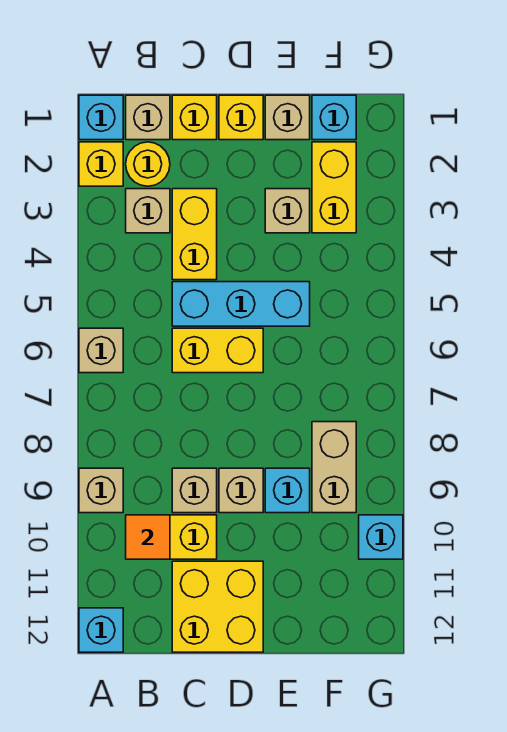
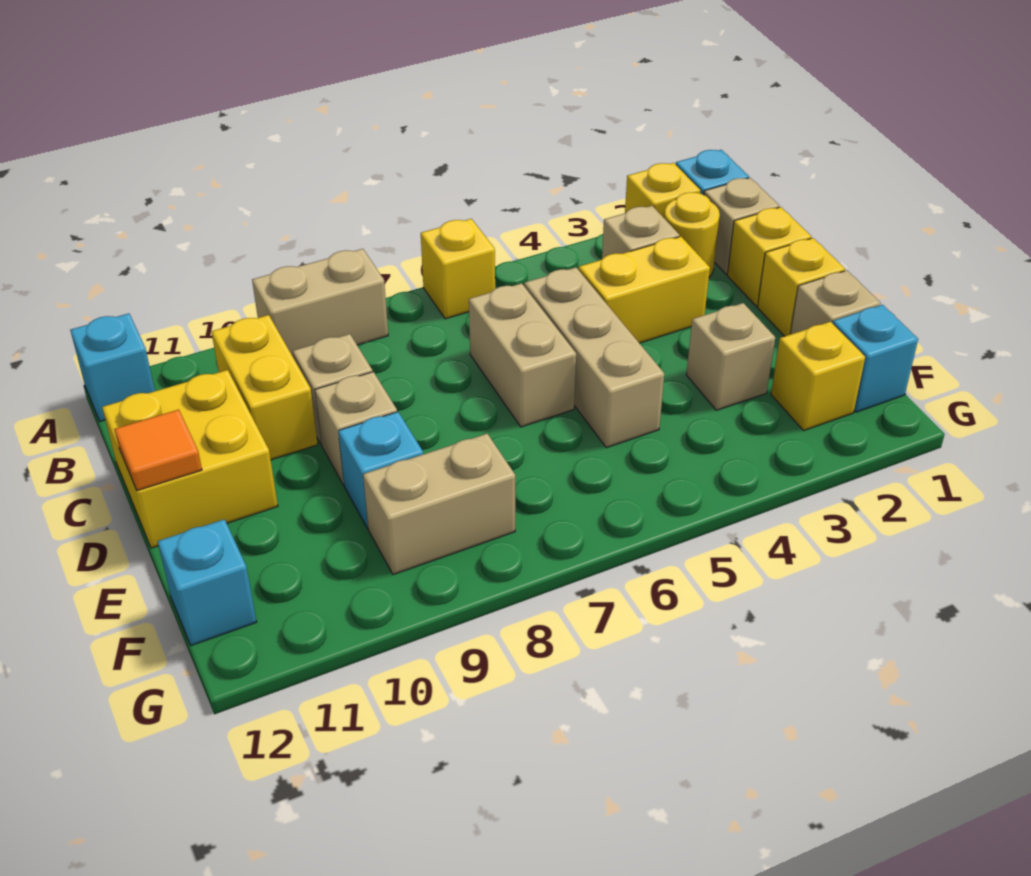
tan 1x1 brick [79,328,123,373] -> yellow 1x1 brick [421,219,495,319]
tan 1x1 brick [79,468,123,513] -> tan 1x2 brick [252,249,388,358]
orange 1x1 tile [126,515,170,559] -> orange 1x1 tile moved to [114,410,202,491]
cyan 1x3 brick [172,282,310,326] -> tan 1x3 brick [524,267,664,448]
yellow 1x2 brick [172,328,263,373] -> tan 1x2 brick [469,283,576,427]
yellow 1x2 brick [312,142,356,233] -> yellow 1x1 brick [771,322,865,431]
cyan 1x1 brick [359,515,403,559] -> cyan 1x1 brick moved to [158,519,257,645]

